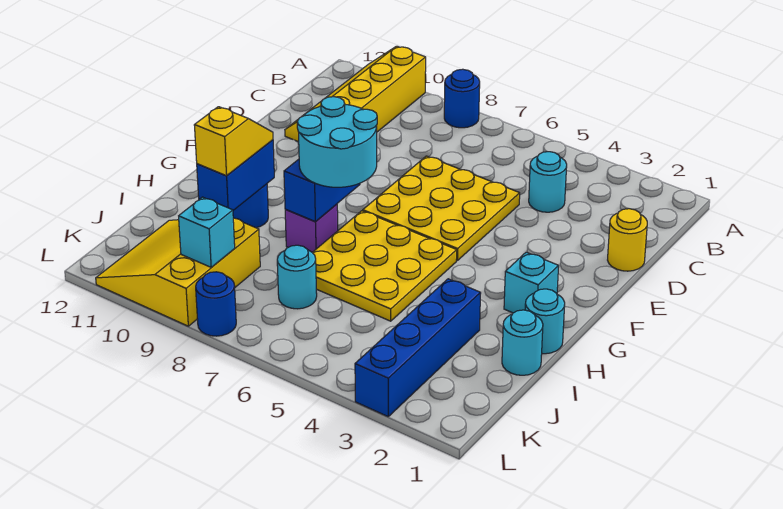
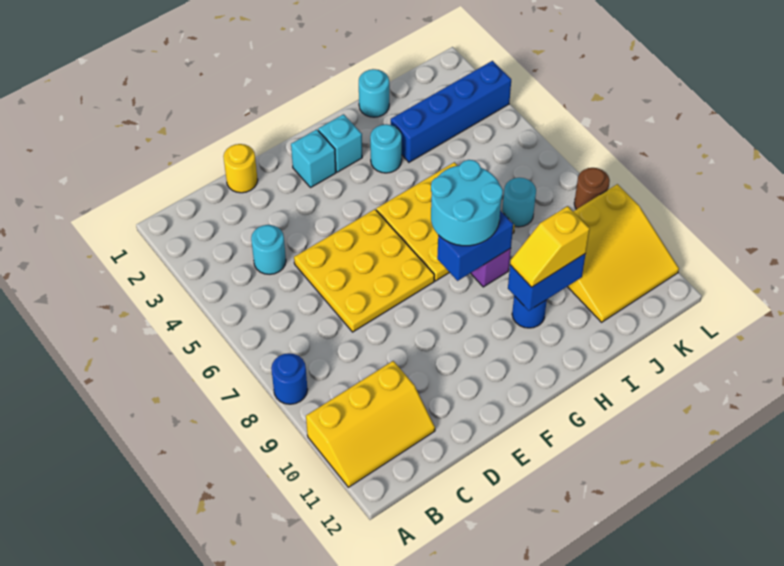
yellow 2x4 slope [285,46,426,142] -> yellow 2x3 slope [306,361,435,487]
cyan 1x1 round brick [525,289,565,354] -> cyan 1x1 round brick moved to [370,124,402,173]
cyan 1x1 brick [179,197,235,267] -> cyan 1x1 brick moved to [291,129,336,188]
blue 1x1 round brick [196,272,236,336] -> brown 1x1 round brick [574,168,610,209]

